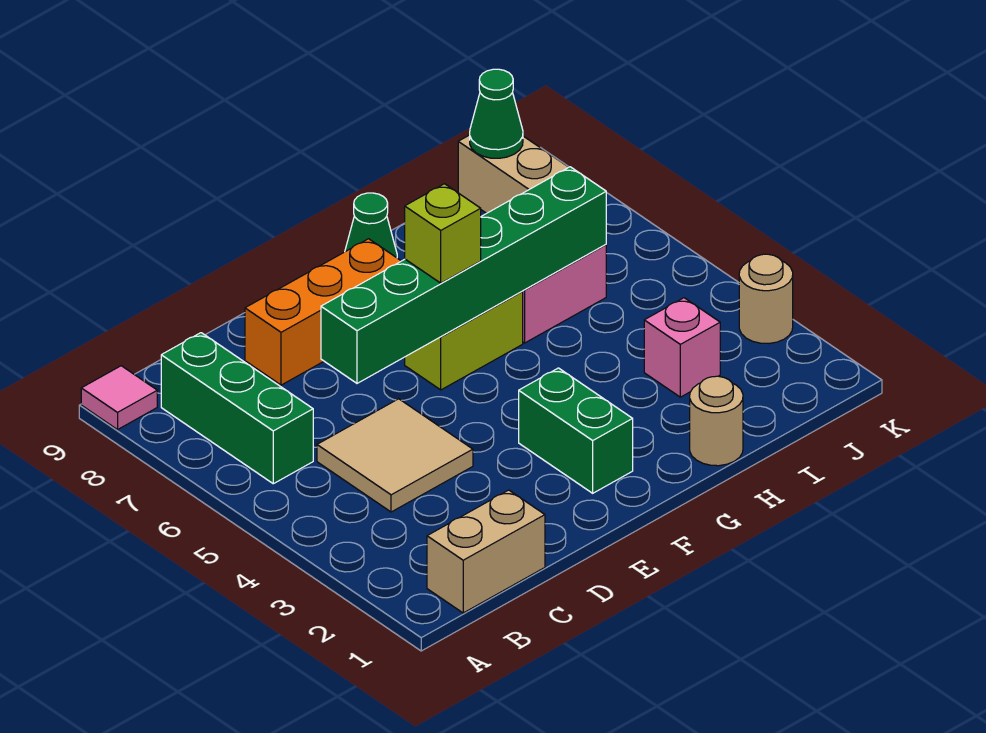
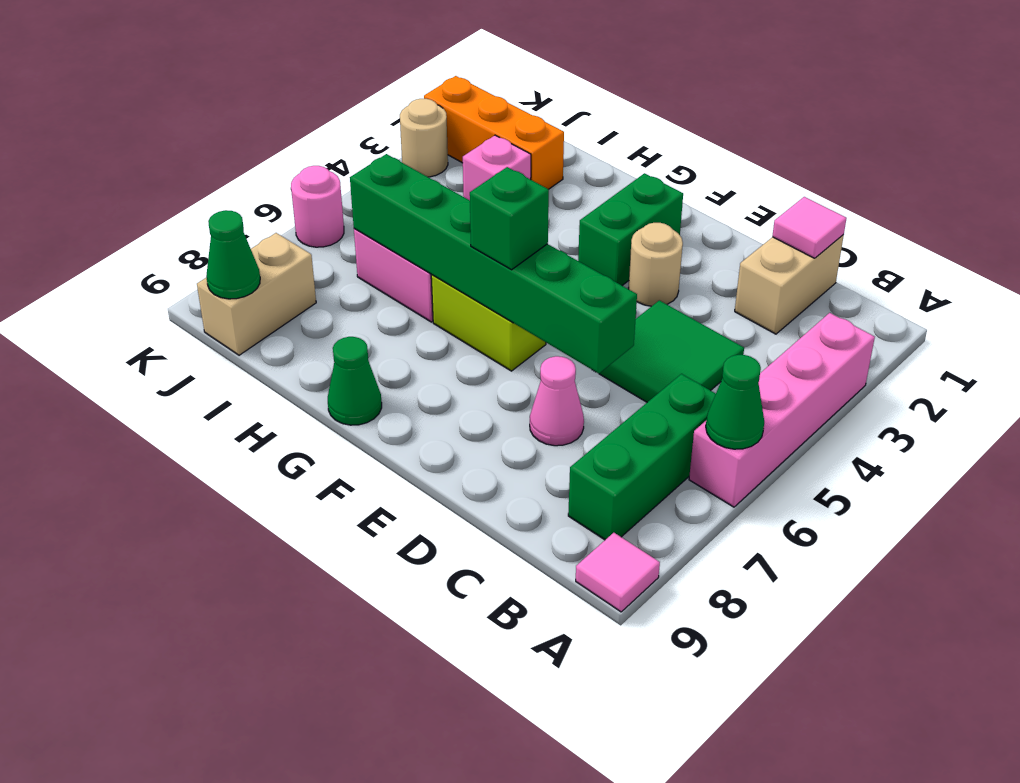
none -> pink 1x4 brick [689,313,875,507]
none -> green 1x1 cone [706,355,764,449]
tan 1x2 brick [427,490,545,613] -> tan 1x2 brick turned to [735,234,844,334]
none -> pink 1x1 tile [772,197,847,258]
tan 2x2 tile [317,399,473,512] -> green 2x2 tile [599,300,744,402]
none -> pink 1x1 cone [530,356,584,446]
orange 1x3 brick [245,239,401,385] -> orange 1x3 brick moved to [424,76,564,189]
lime 1x1 brick [405,184,481,283] -> green 1x1 brick [470,167,549,270]
tan 1x1 round brick [690,376,743,466] -> tan 1x1 round brick moved to [628,223,683,306]
none -> pink 1x1 round brick [291,166,344,247]

